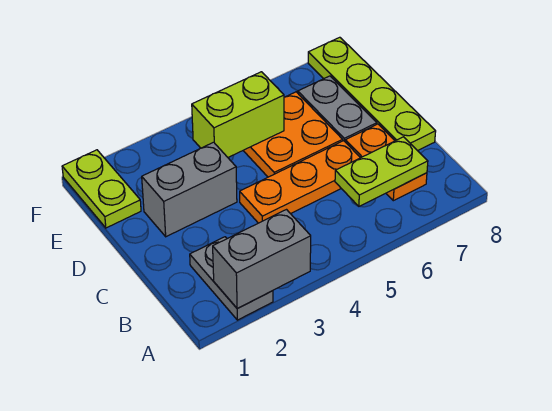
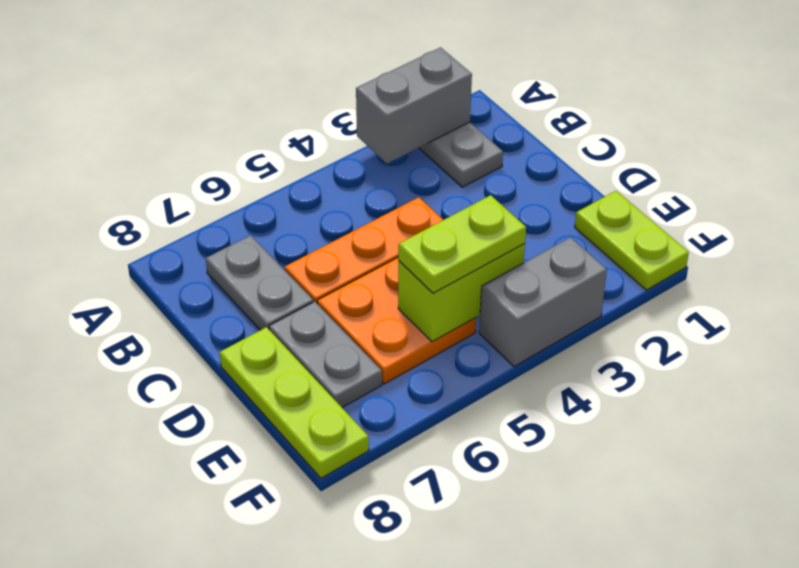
lime 1x2 plate [335,137,428,206] -> lime 1x2 plate moved to [398,195,526,293]
orange 1x2 plate [345,124,427,201] -> grey 1x2 plate [206,235,313,330]
lime 1x4 plate [308,37,436,151] -> lime 1x3 plate [220,327,369,478]
grey 1x2 brick [142,142,237,237] -> grey 1x2 brick moved to [479,237,607,367]

